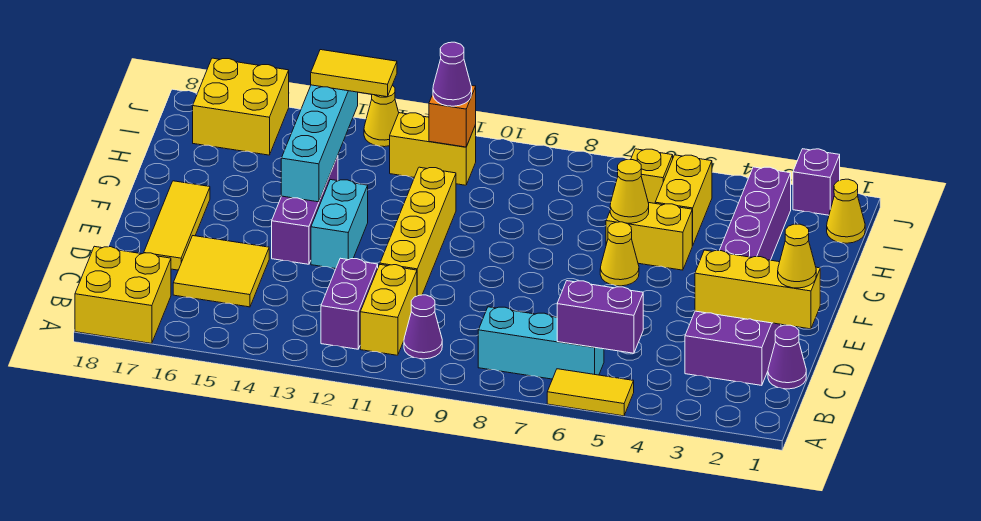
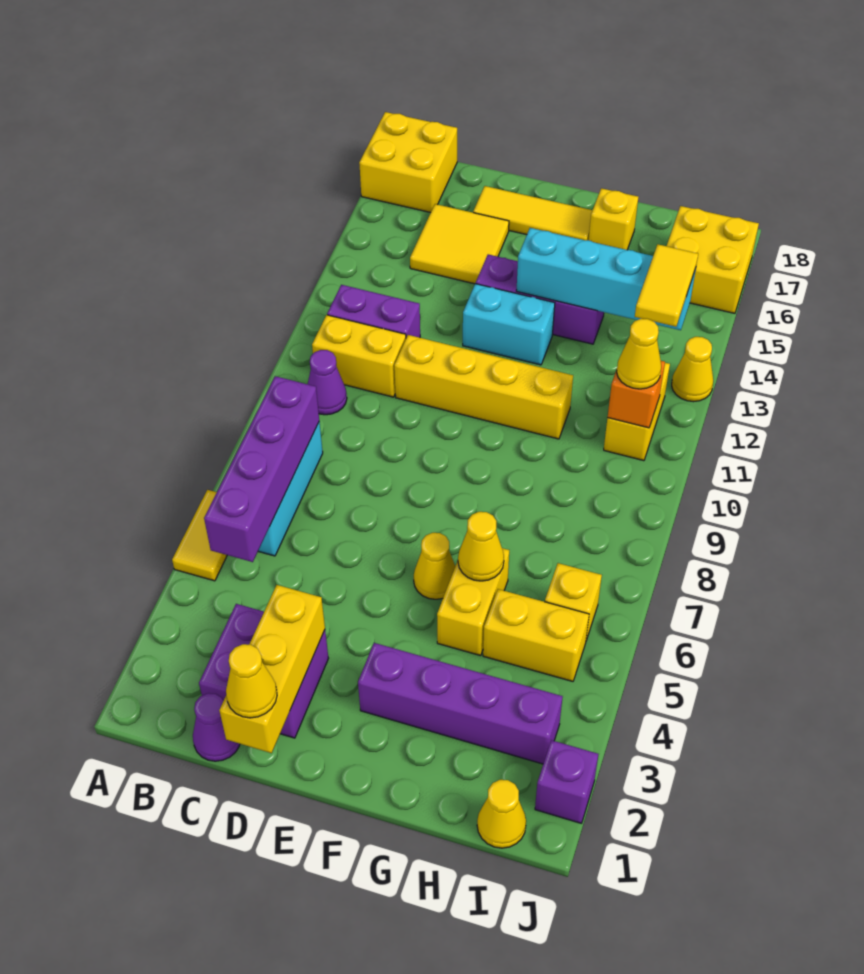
purple 1x2 brick [557,281,643,353] -> purple 1x4 brick [204,376,319,562]
none -> yellow 1x1 brick [589,188,638,250]
purple 1x1 cone [433,42,472,106] -> yellow 1x1 cone [617,319,661,389]

